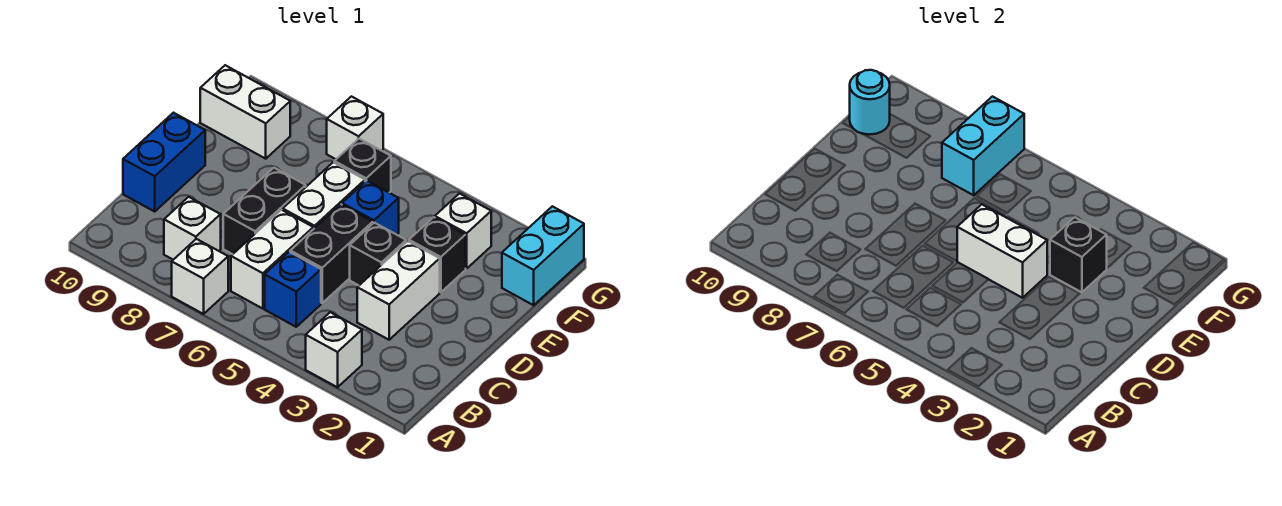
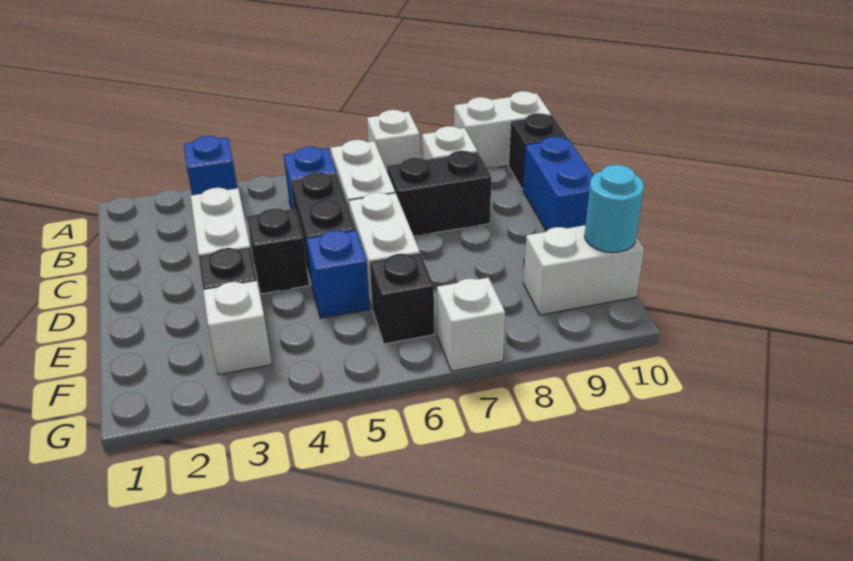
white 1x1 brick [306,312,362,387] -> blue 1x1 brick [184,136,237,195]
black 1x2 brick [223,168,306,254] -> black 1x2 brick turned to [387,151,491,236]
white 1x2 brick [957,204,1047,298] -> white 1x2 brick moved to [454,91,551,167]
black 1x1 brick [1050,217,1107,292] -> black 1x1 brick moved to [509,113,567,190]
cyan 1x2 brick [502,206,584,305] -> none
cyan 1x2 brick [942,97,1024,195] -> none

